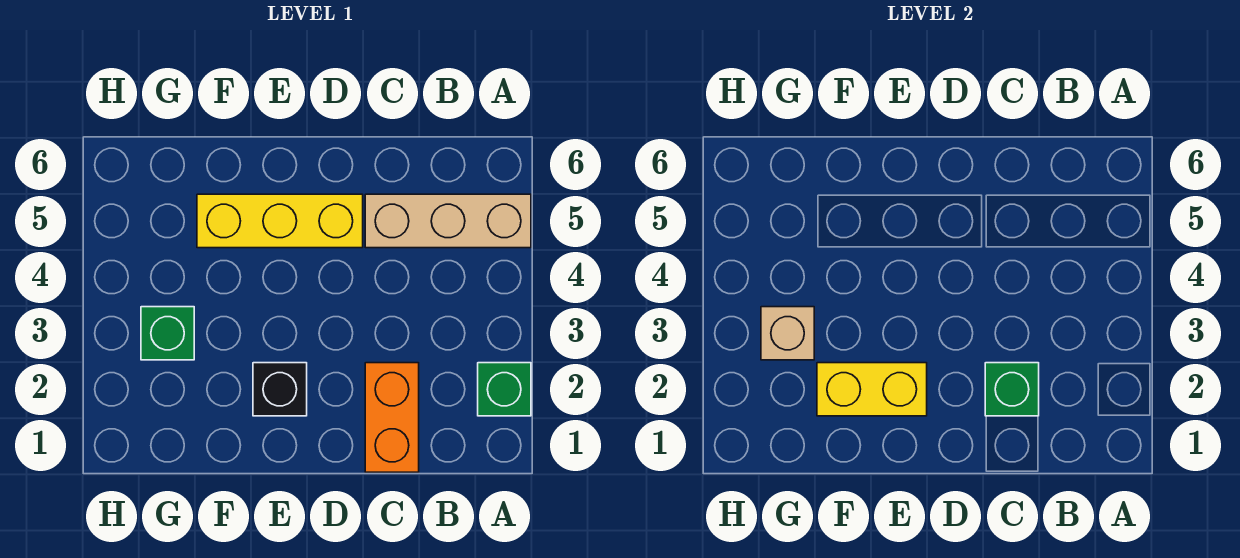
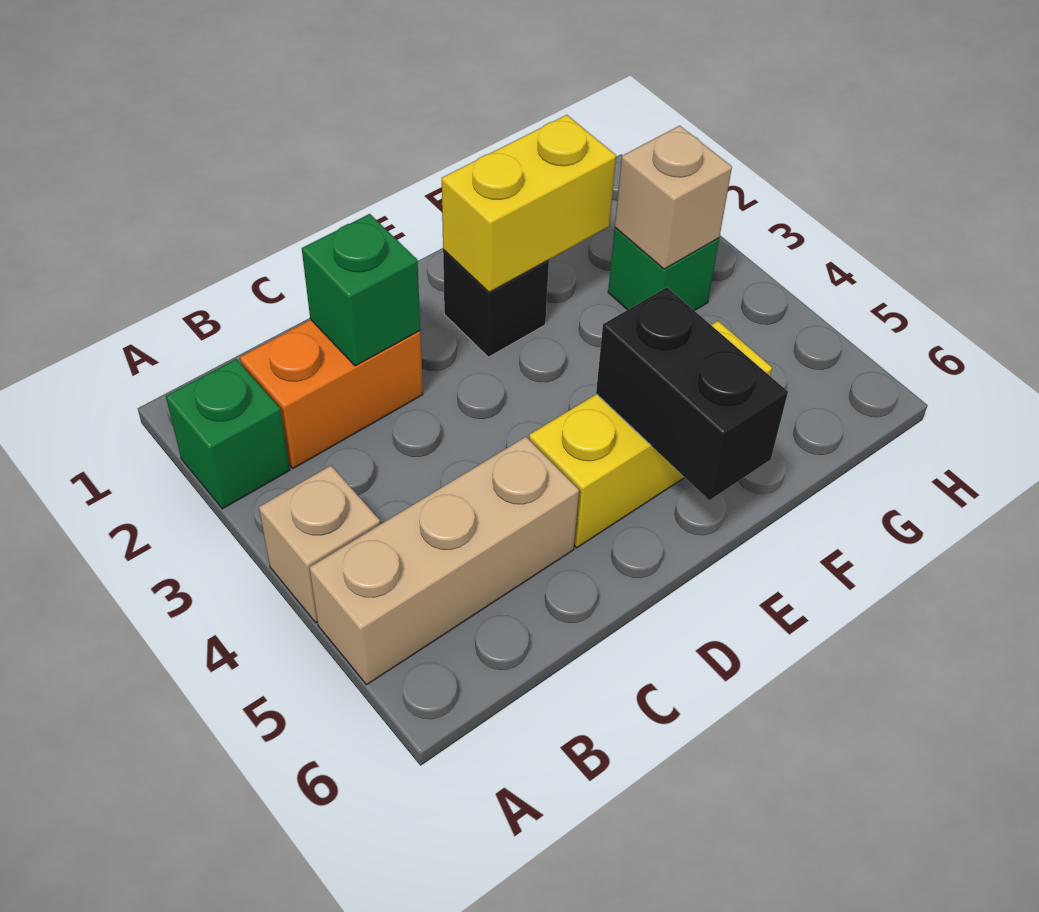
none -> tan 1x1 brick [259,466,380,623]
orange 1x2 brick [365,363,419,472] -> orange 1x2 brick turned to [240,320,423,468]
none -> black 1x2 brick [596,287,788,500]

